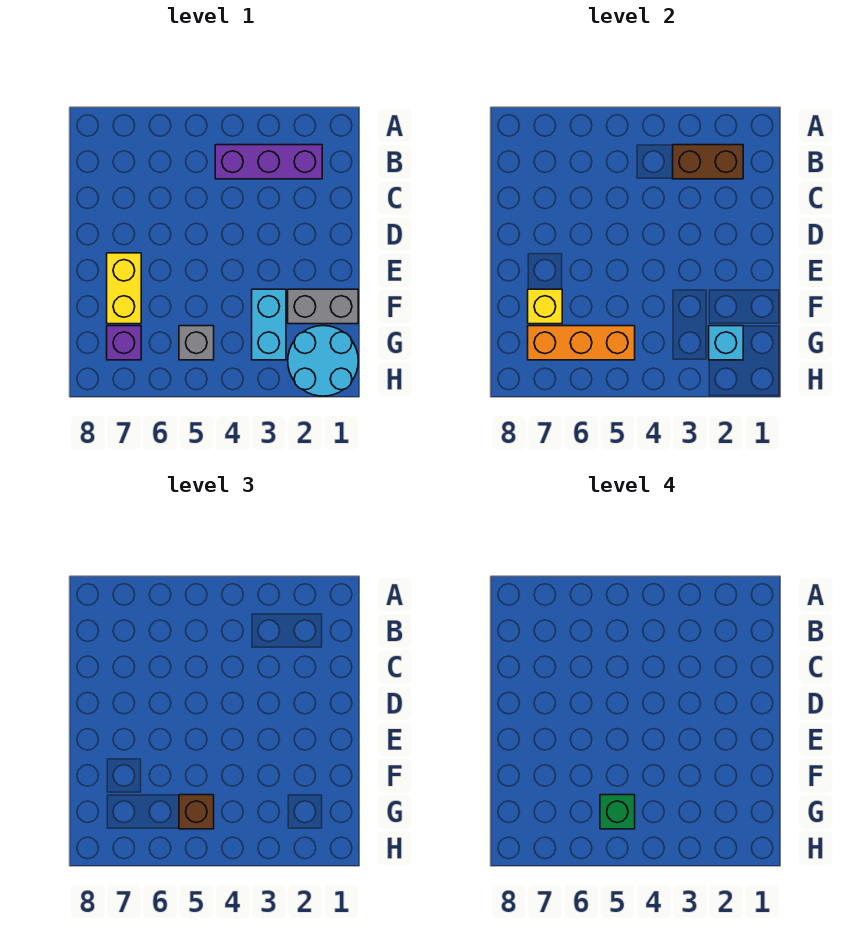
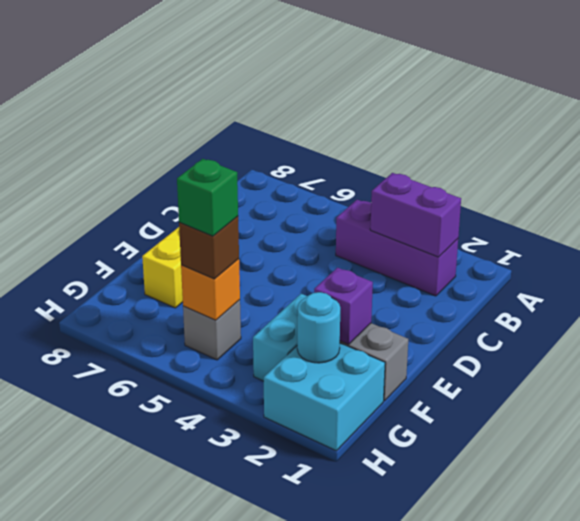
brown 1x2 brick [673,145,743,179] -> purple 1x2 brick [370,173,461,257]
yellow 1x1 brick [528,289,562,324] -> none
cyan 2x2 round brick [288,326,358,396] -> cyan 2x2 brick [264,343,385,451]
cyan 1x1 brick [709,326,743,360] -> cyan 1x1 round brick [297,292,340,363]
orange 1x3 brick [528,326,635,360] -> orange 1x1 brick [181,259,240,320]
purple 1x1 brick [107,326,141,360] -> purple 1x1 brick moved to [314,268,373,344]

